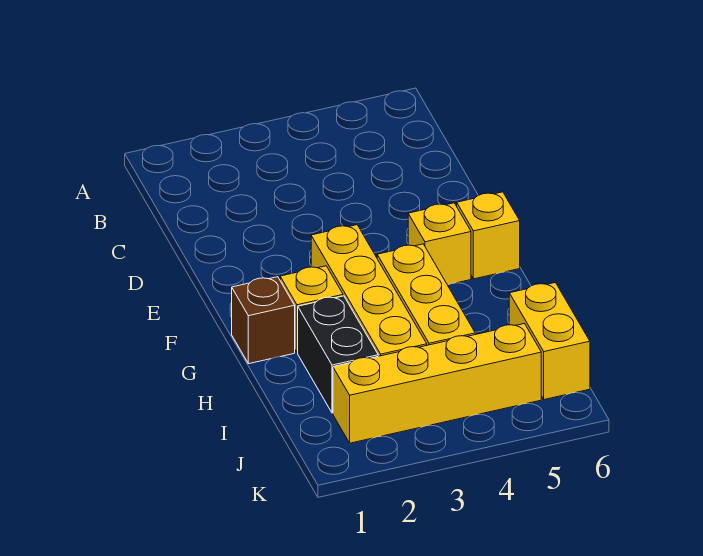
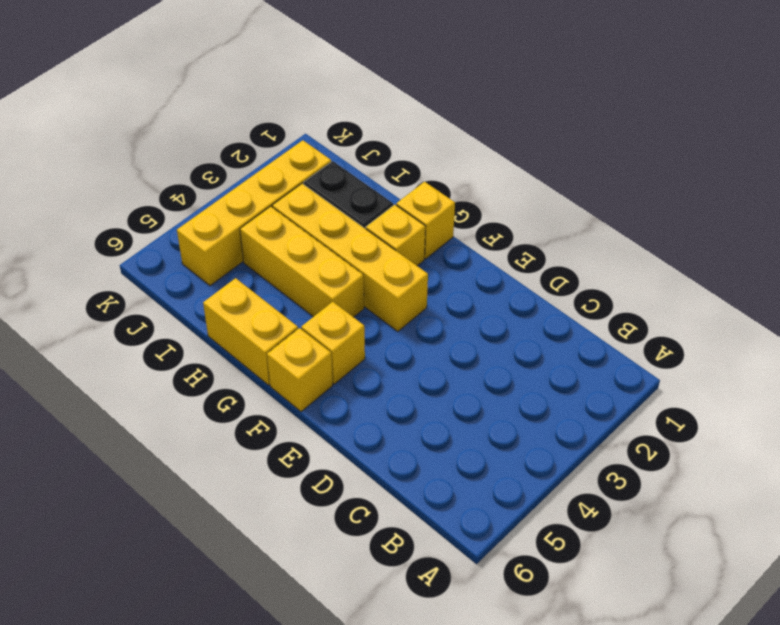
brown 1x1 brick [232,277,295,364] -> yellow 1x1 brick [396,182,455,259]
yellow 1x2 brick [509,283,590,400] -> yellow 1x2 brick moved to [203,278,298,385]

